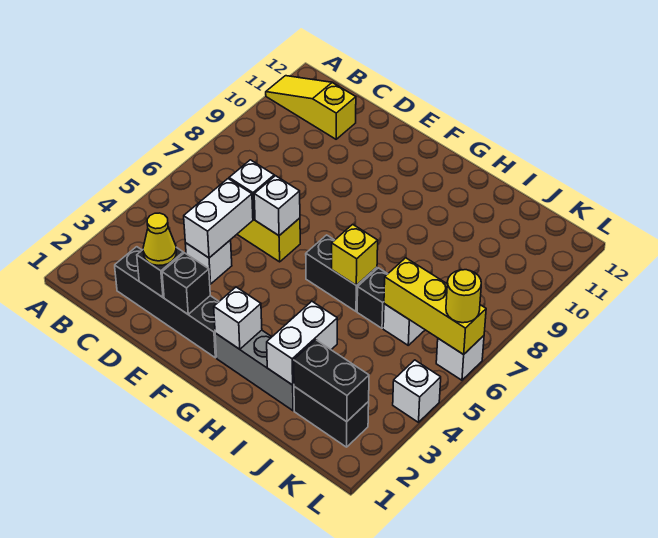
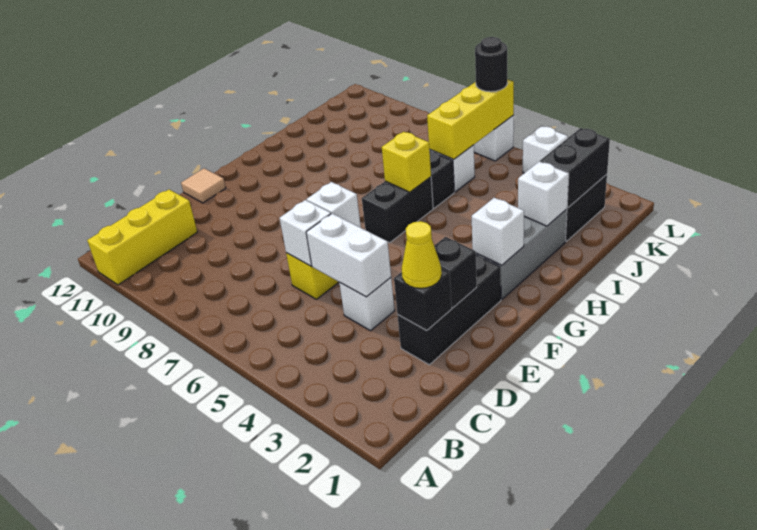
yellow 1x3 slope [266,76,356,139] -> yellow 1x3 brick [87,189,197,285]
black 1x4 brick [115,247,219,358] -> black 1x3 brick [398,255,501,365]
none -> tan 1x1 tile [181,168,226,203]
white 1x2 brick [267,301,337,385] -> white 1x1 brick [518,161,569,226]
yellow 1x1 round brick [446,270,481,323] -> black 1x1 round brick [475,37,507,92]

